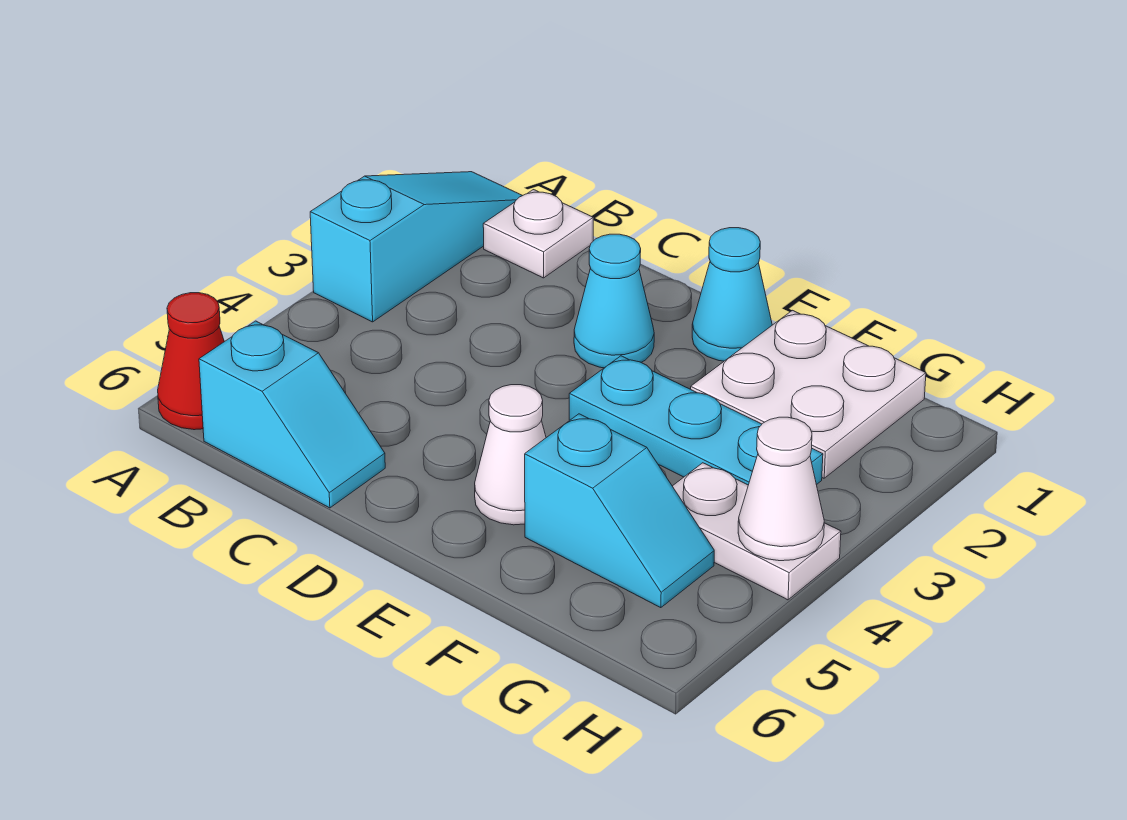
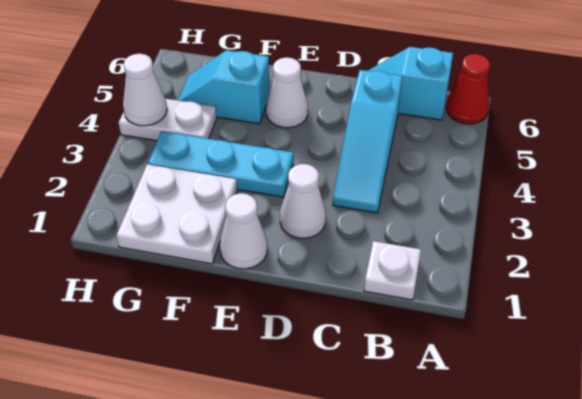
cyan 1x3 slope [310,172,522,322] -> cyan 1x3 slope moved to [333,70,402,213]
cyan 1x1 cone [574,234,654,368] -> white 1x1 cone [280,164,326,238]
cyan 1x1 cone [692,228,772,361] -> white 1x1 cone [220,193,267,269]

